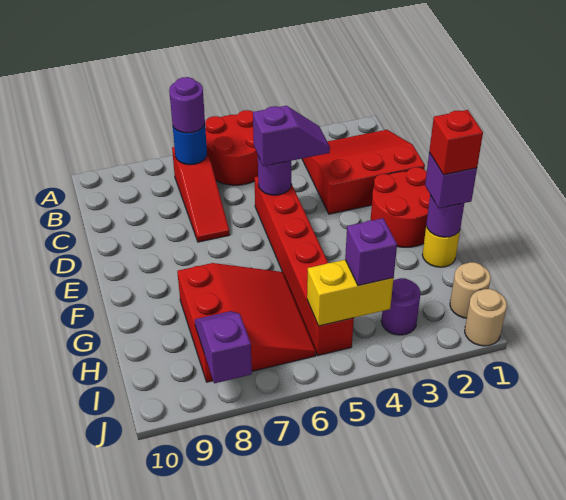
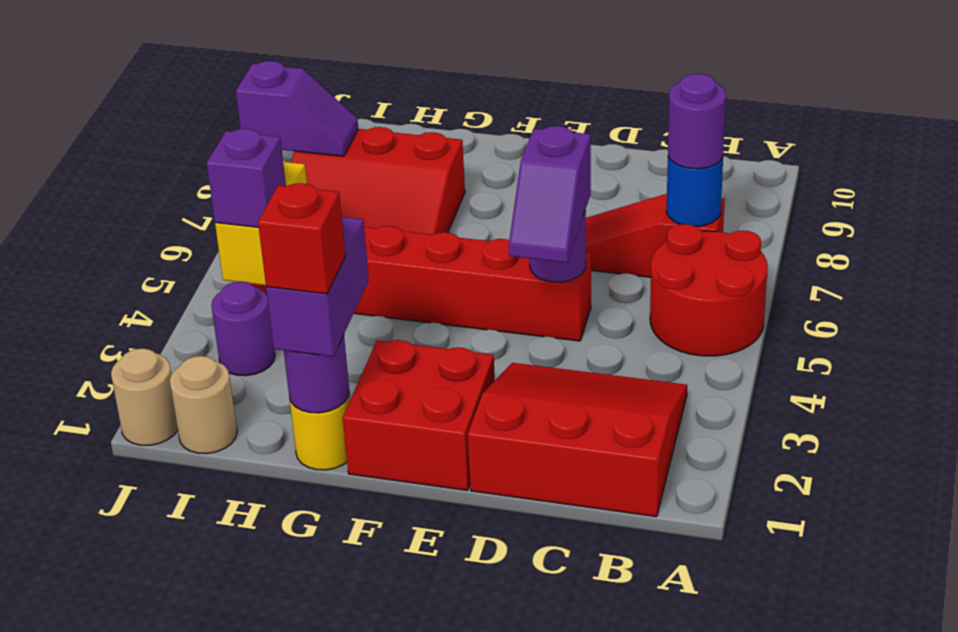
red 3x3 slope [302,130,425,214] -> red 3x3 slope turned to [468,363,687,517]
red 2x2 round brick [371,167,430,247] -> red 2x2 brick [343,340,495,490]
purple 1x1 brick [425,153,477,208] -> purple 1x2 brick [266,217,369,357]

